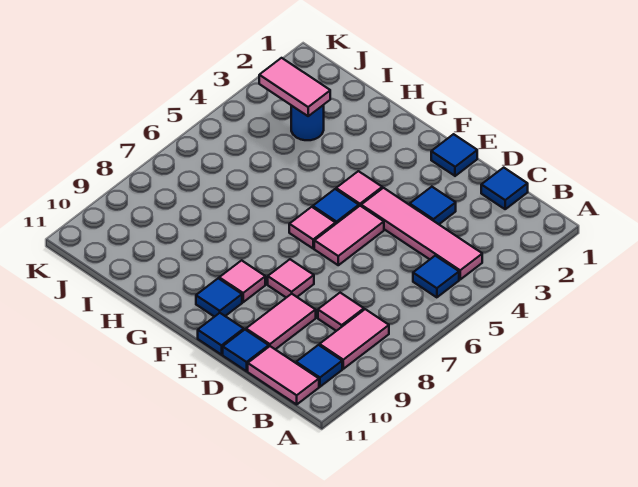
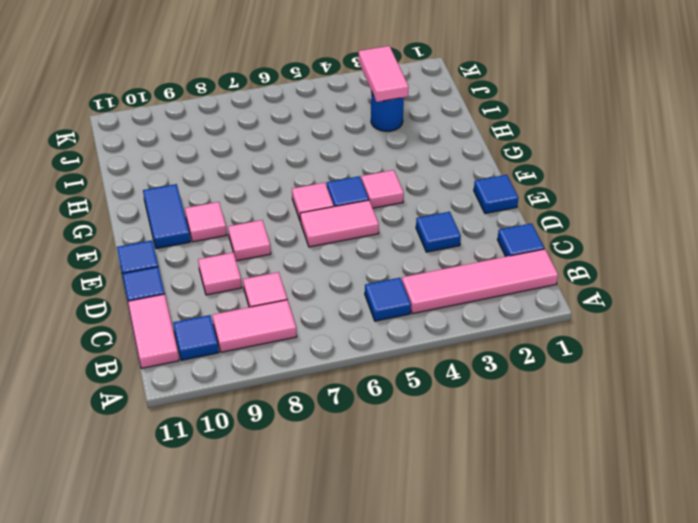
pink 1x4 tile [361,188,482,279] -> pink 1x4 tile turned to [402,249,558,314]
pink 1x2 tile [246,294,316,349] -> pink 1x1 tile [198,253,242,295]
blue 1x1 tile [196,278,242,317] -> blue 1x2 tile [143,184,190,249]

